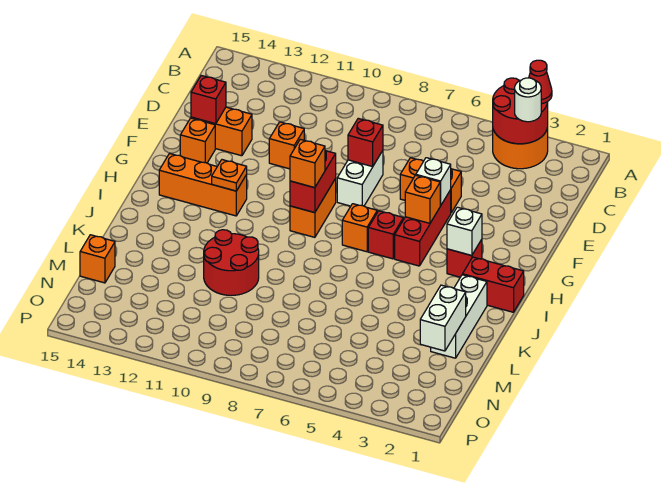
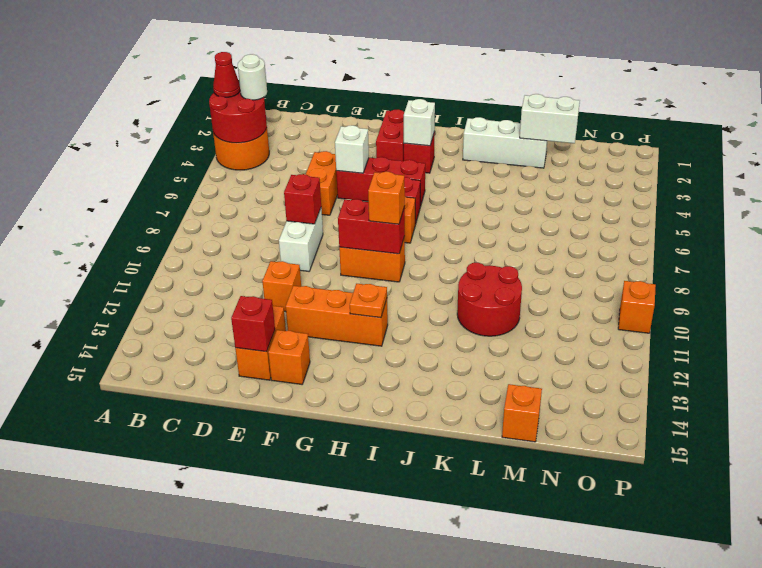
white 1x2 brick [337,151,383,206] -> white 1x2 brick turned to [279,209,323,271]
orange 1x1 brick [405,175,441,223] -> orange 1x1 brick moved to [618,281,656,333]
orange 1x3 brick [159,154,247,216] -> orange 1x3 brick turned to [286,286,388,346]
red 1x2 brick [463,257,524,312] -> red 1x2 brick moved to [376,110,404,161]

